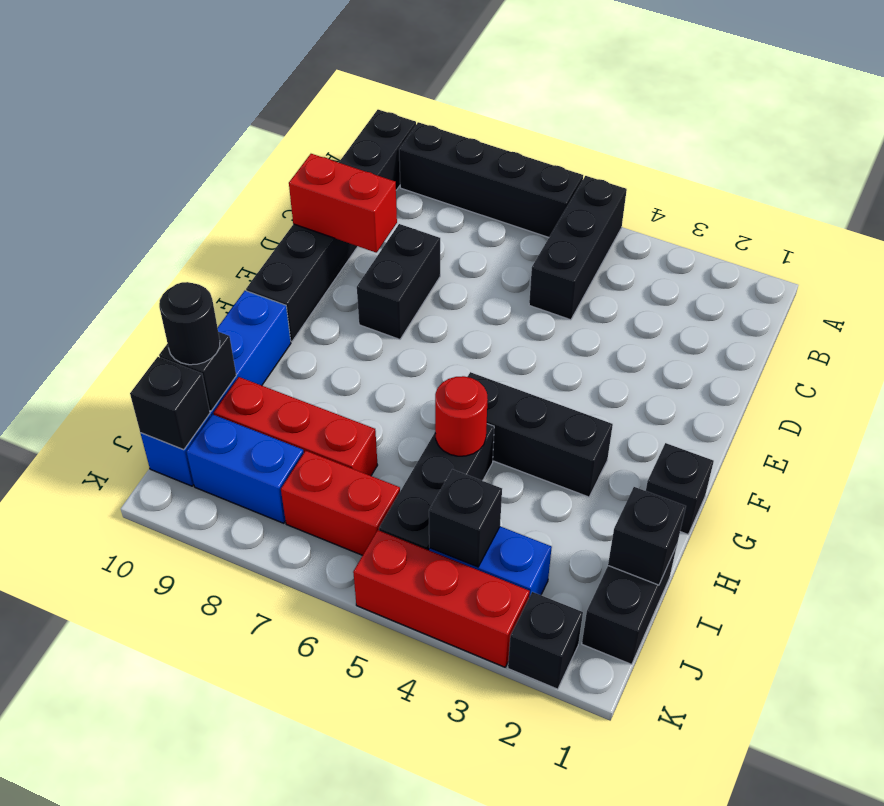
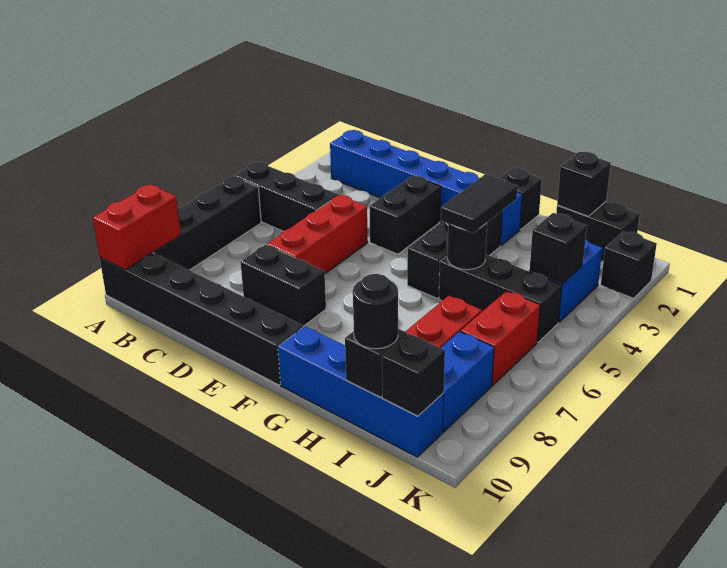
none -> blue 1x6 brick [330,130,522,246]
red 1x2 brick [289,154,397,253] -> red 1x2 brick moved to [93,184,181,270]
none -> black 1x2 brick [369,176,441,254]
none -> black 1x2 tile [441,174,518,233]
red 1x1 round brick [435,376,488,456] -> black 1x1 round brick [447,223,487,270]
red 1x3 brick [353,530,530,667] -> red 1x3 brick moved to [267,195,368,274]

